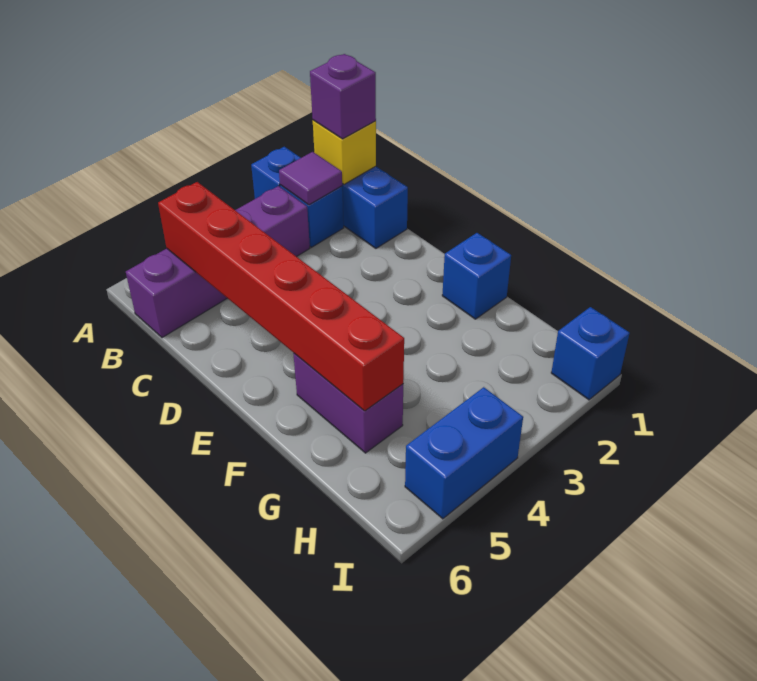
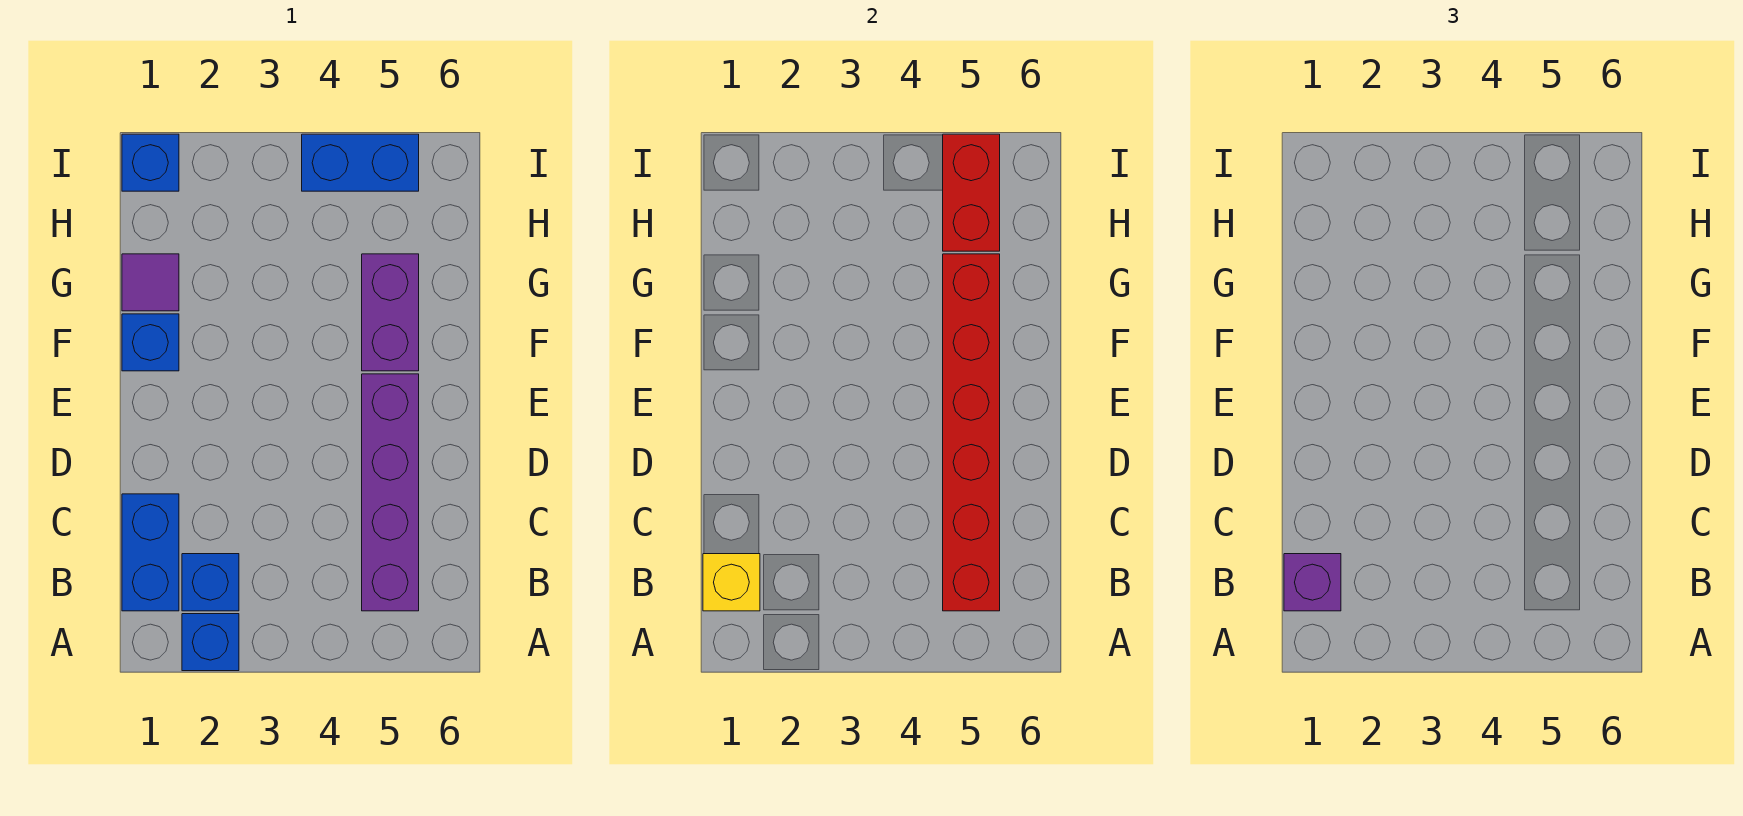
purple 1x1 tile [279,152,342,205] -> purple 1x1 tile moved to [122,254,179,311]
purple 1x4 brick [126,186,310,338] -> purple 1x4 brick turned to [362,374,419,611]
none -> red 1x2 brick [943,134,1000,251]

